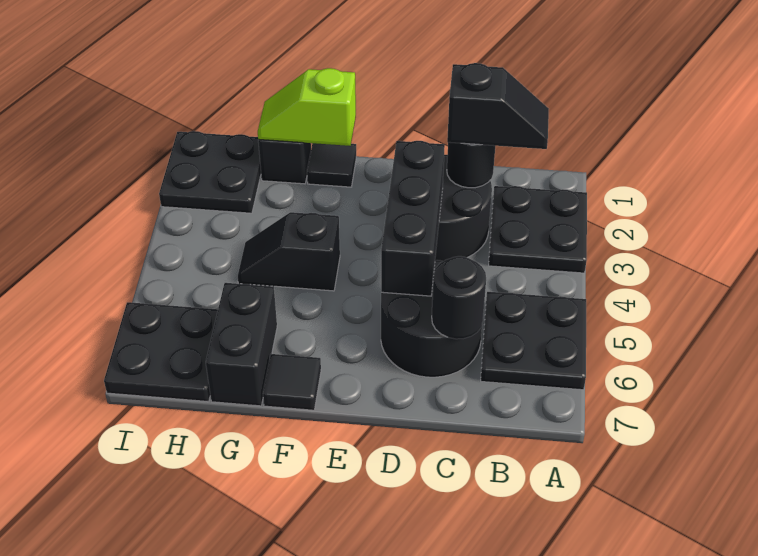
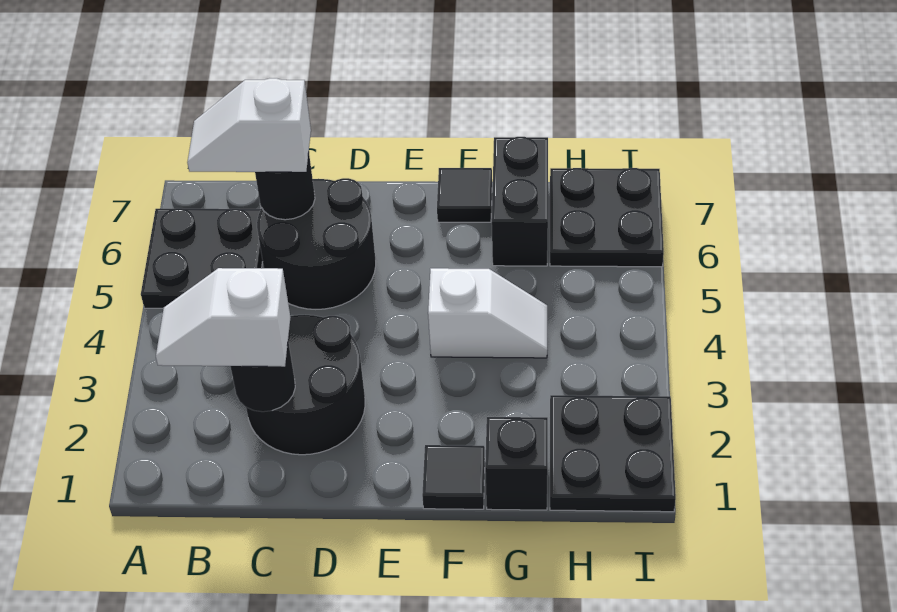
black 2x2 plate [489,186,587,273] -> none
black 1x2 slope [447,63,549,149] -> white 1x2 slope [156,268,291,367]
none -> white 1x2 slope [187,78,311,172]
black 1x3 brick [381,141,445,296] -> none
lime 1x2 slope [258,68,356,146] -> none
black 1x2 slope [238,212,340,291] -> white 1x2 slope [428,268,547,358]

